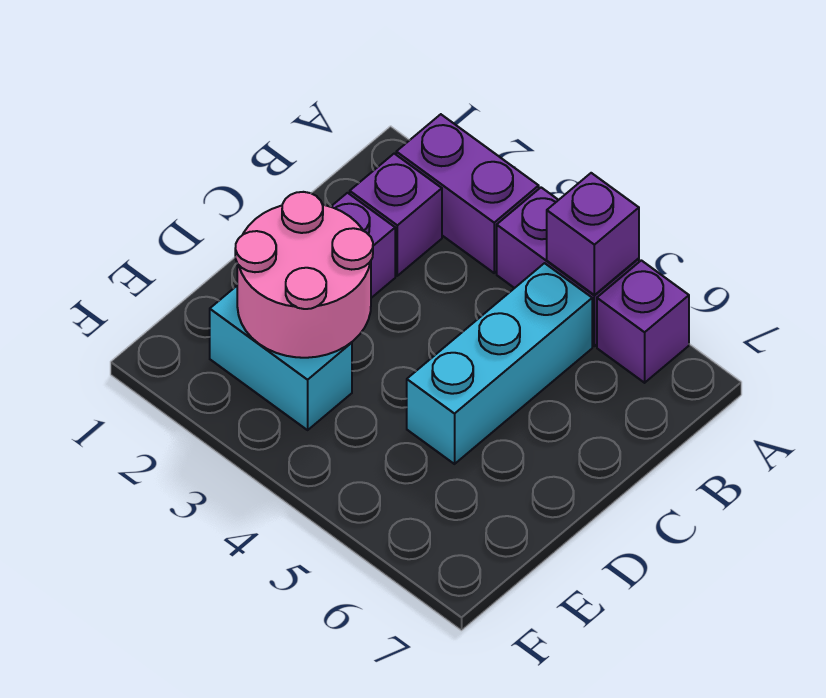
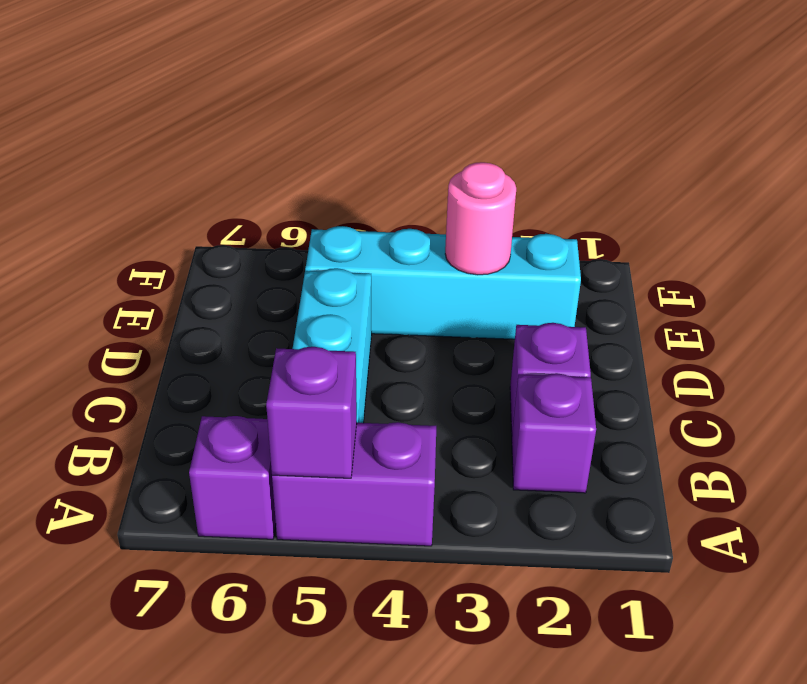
purple 1x2 brick [396,114,539,273] -> none
pink 2x2 round brick [235,192,373,358] -> pink 1x1 round brick [445,162,516,275]
cyan 1x2 brick [210,286,352,430] -> cyan 1x4 brick [305,226,581,339]

